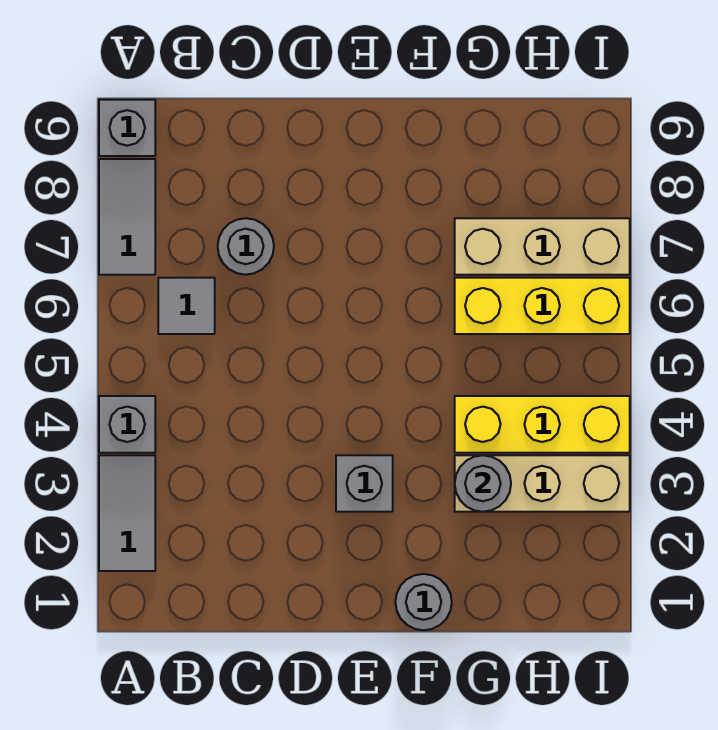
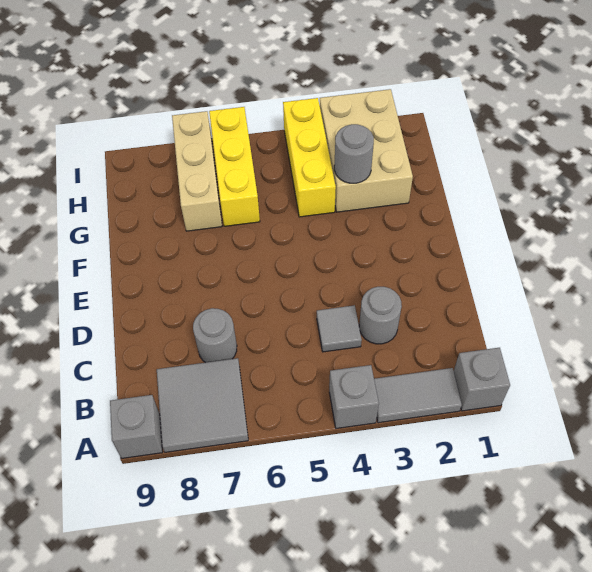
grey 1x2 tile [99,159,155,275] -> grey 2x2 tile [157,358,248,452]
grey 1x1 tile [158,278,215,334] -> grey 1x1 tile moved to [317,305,362,352]
grey 1x1 brick [336,455,393,512] -> grey 1x1 brick moved to [454,348,510,411]
grey 1x1 round brick [395,574,452,630] -> grey 1x1 round brick moved to [359,287,402,344]
tan 1x3 brick [455,455,630,512] -> tan 2x3 brick [320,89,413,212]

